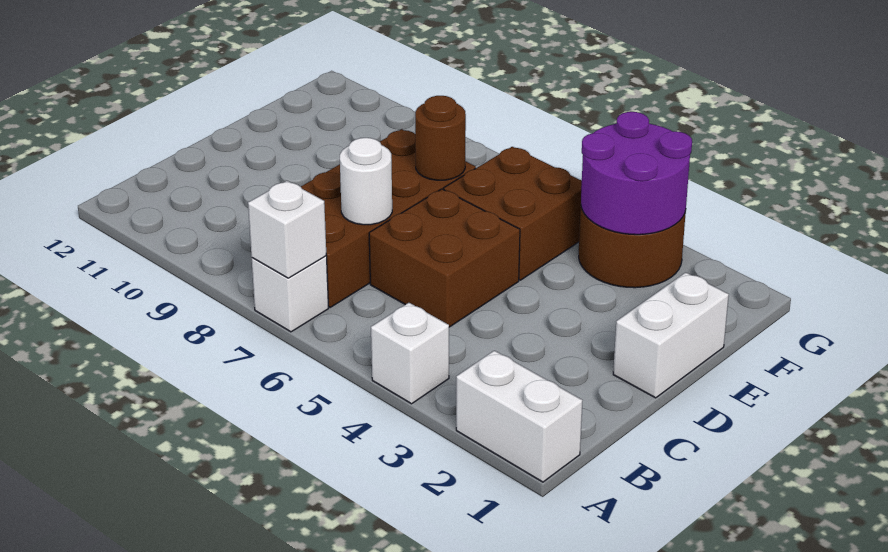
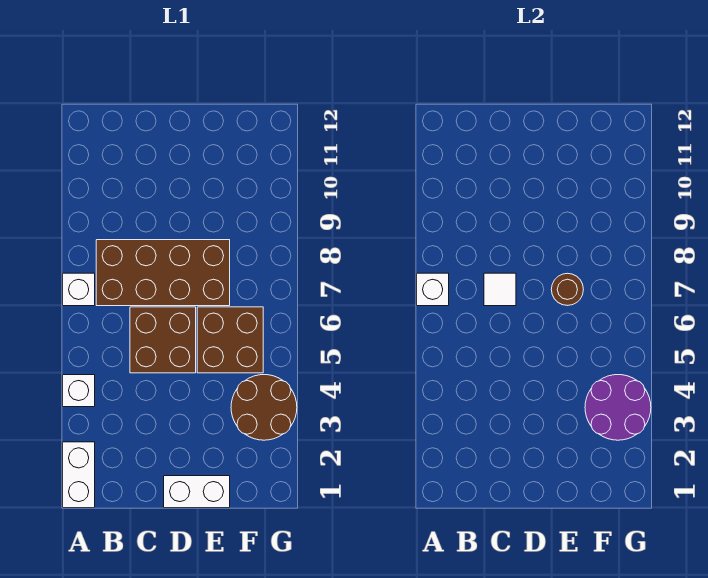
white 1x1 round brick [340,138,392,225] -> white 1x1 tile [484,273,516,306]

